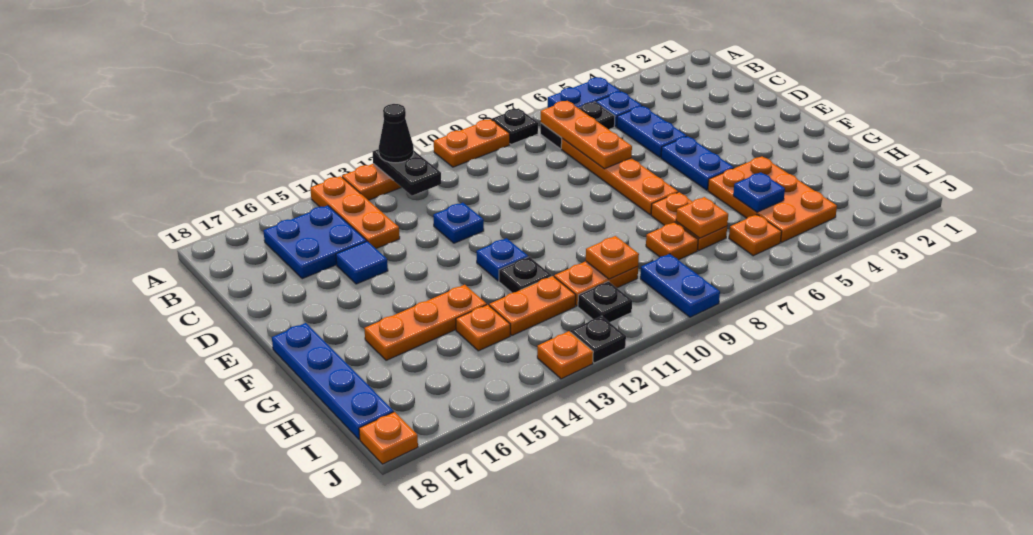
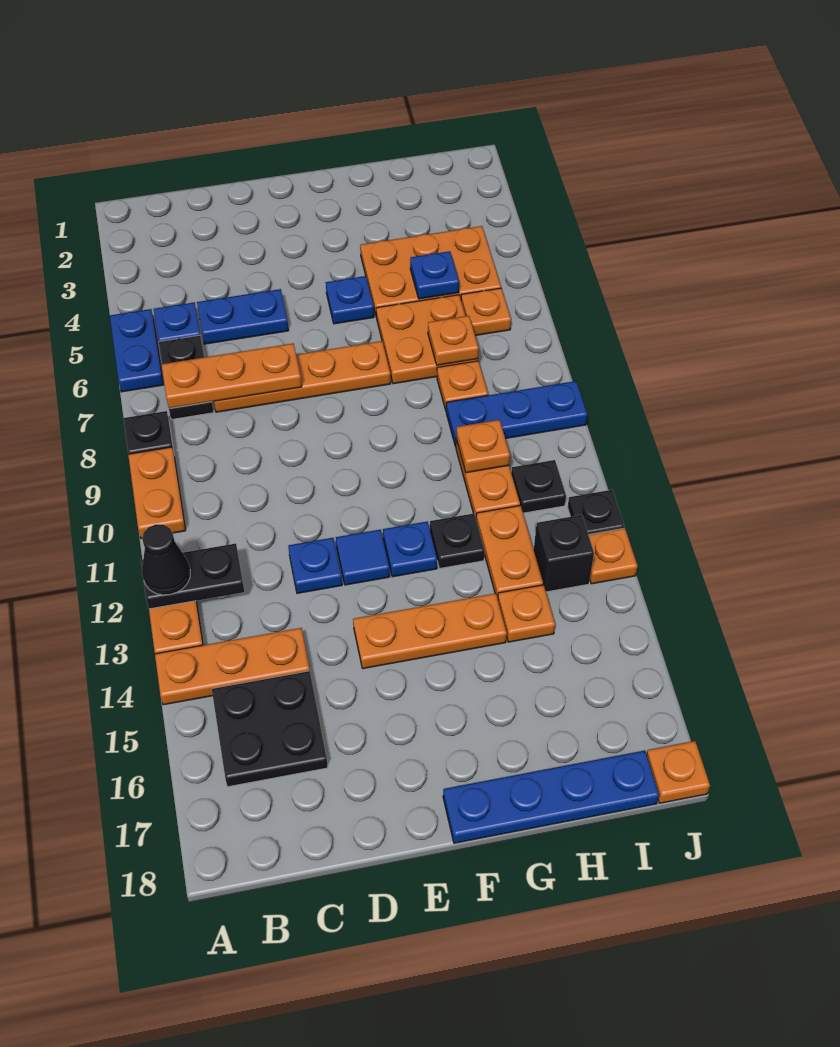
blue 2x2 plate [264,205,367,279] -> black 2x2 plate [212,671,328,787]
blue 1x1 tile [336,241,388,284] -> blue 1x1 tile moved to [336,530,390,585]
blue 1x2 plate [661,136,734,190] -> blue 1x1 plate [326,276,374,324]
orange 1x2 plate [651,192,727,250] -> orange 2x2 plate [376,295,478,384]
orange 1x3 plate [364,285,487,360] -> orange 1x3 plate turned to [353,593,507,669]
blue 1x2 plate [640,254,720,317] -> blue 1x3 plate [446,381,588,447]
none -> black 1x1 brick [534,515,594,592]

